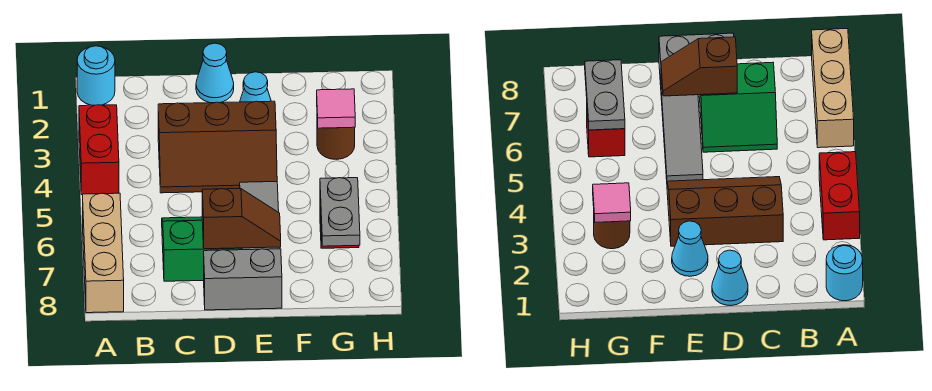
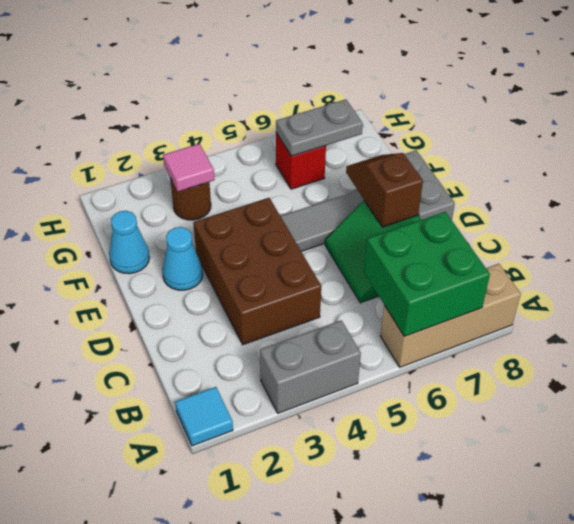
cyan 1x1 round brick [77,46,115,105] -> cyan 1x1 tile [175,387,233,446]
red 1x2 brick [79,105,119,195] -> grey 1x2 brick [260,320,361,413]
none -> green 2x2 brick [364,212,490,336]
brown 2x3 slope [158,101,277,193] -> brown 2x3 brick [193,198,321,345]
cyan 1x1 cone [196,43,234,103] -> cyan 1x1 cone moved to [109,211,149,274]

